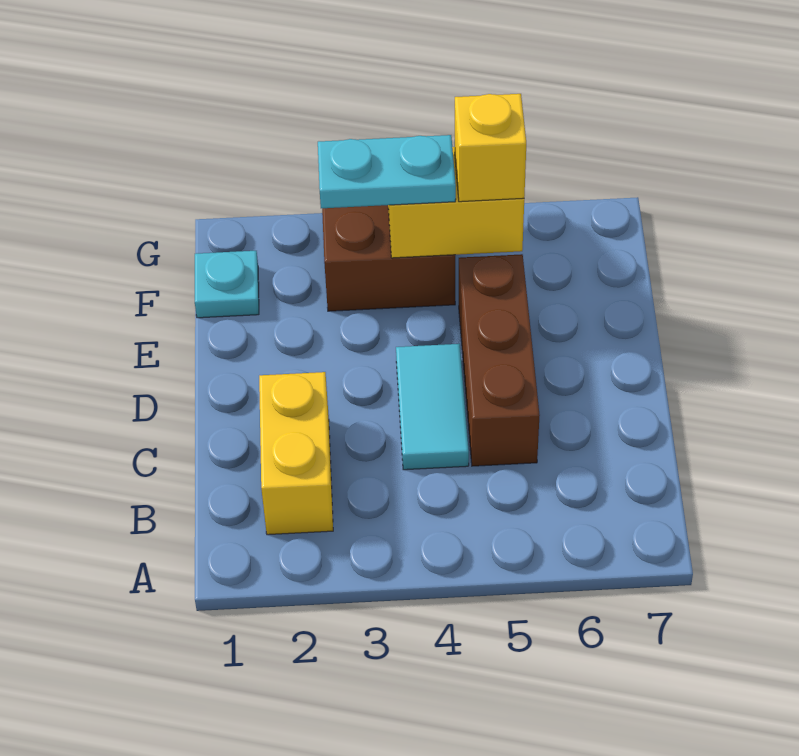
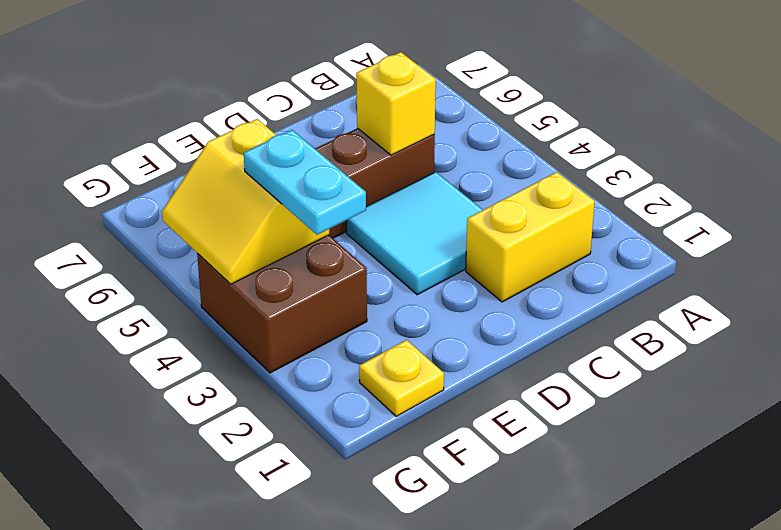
cyan 1x2 tile [396,344,469,470] -> cyan 2x2 tile [346,172,483,295]
cyan 1x1 plate [195,251,259,318] -> yellow 1x1 plate [359,340,444,416]
yellow 1x1 brick [455,94,526,202] -> yellow 1x1 brick moved to [356,52,436,155]

